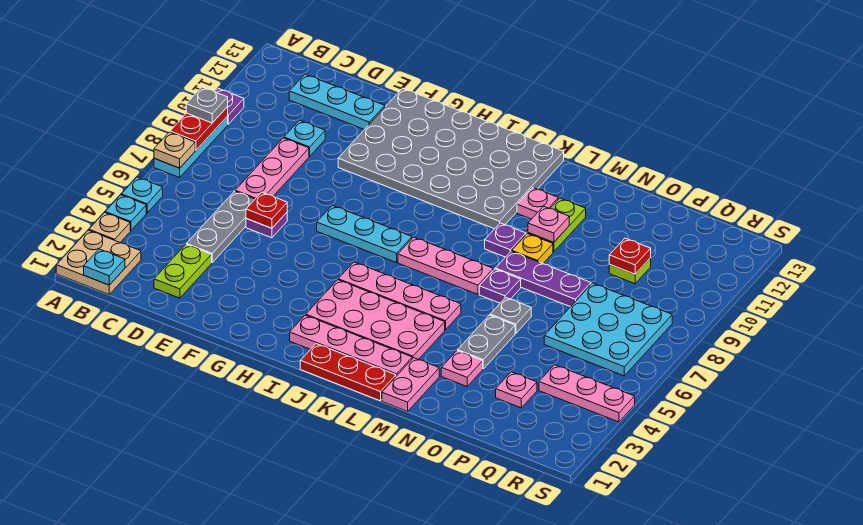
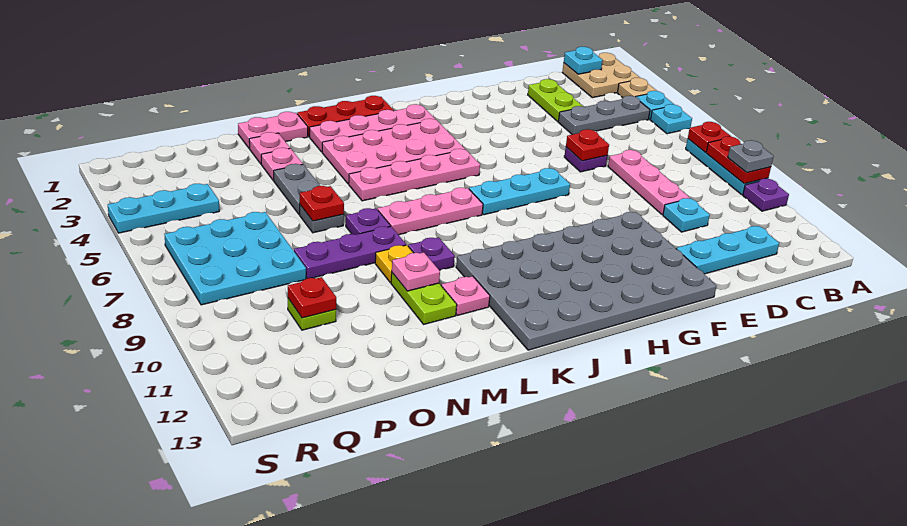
tan 1x1 plate [154,132,195,168] -> red 1x1 plate [688,122,731,152]
grey 1x3 plate [187,191,255,262] -> grey 1x3 plate turned to [558,96,650,135]
pink 1x2 plate [382,358,439,411] -> pink 1x2 plate turned to [238,112,308,149]
none -> red 1x1 plate [300,186,344,221]
pink 1x1 plate [496,372,537,408] -> pink 1x1 plate moved to [249,132,290,164]
pink 1x3 plate [539,365,635,422] -> cyan 1x3 plate [108,184,219,233]

